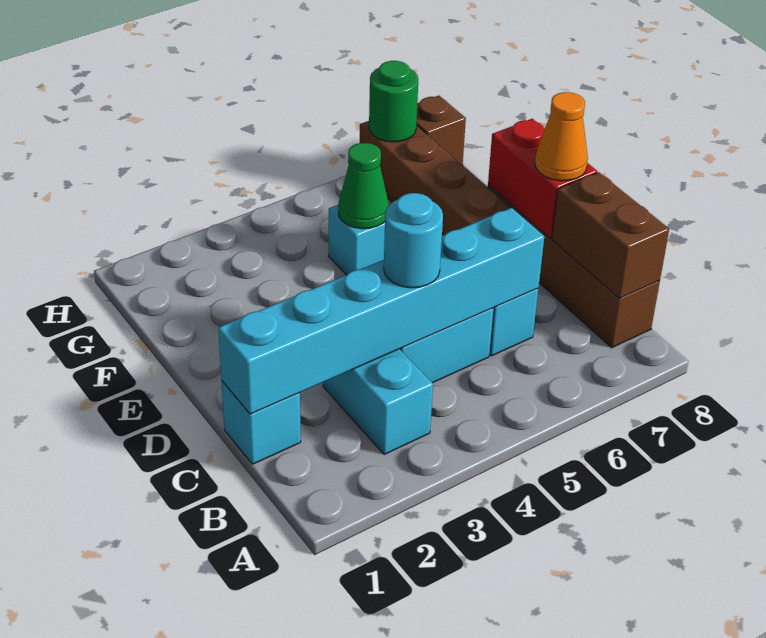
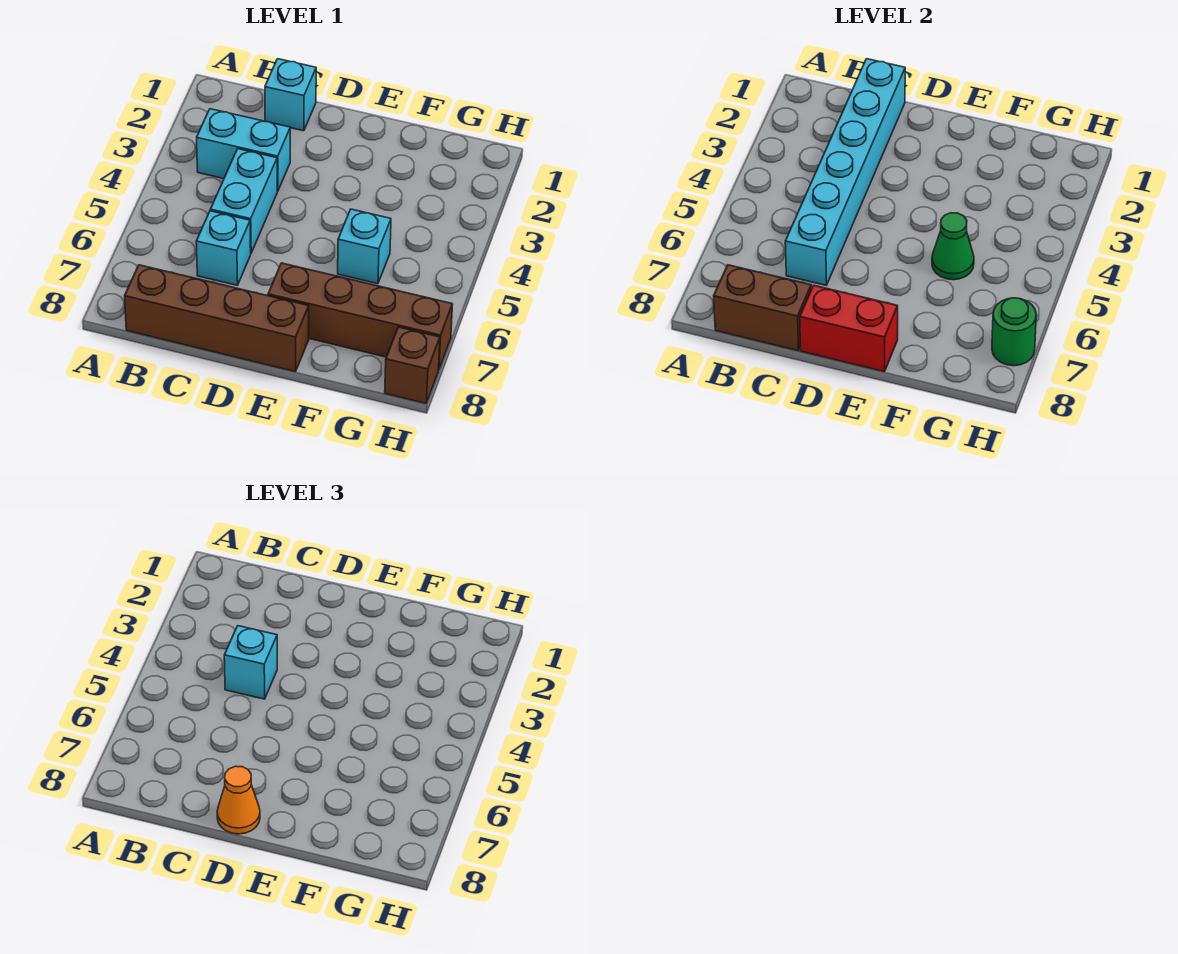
cyan 1x1 round brick [384,193,443,288] -> cyan 1x1 brick [224,626,277,699]

